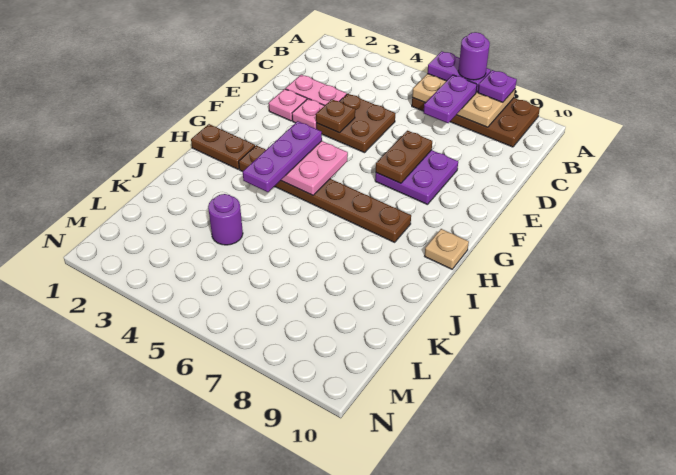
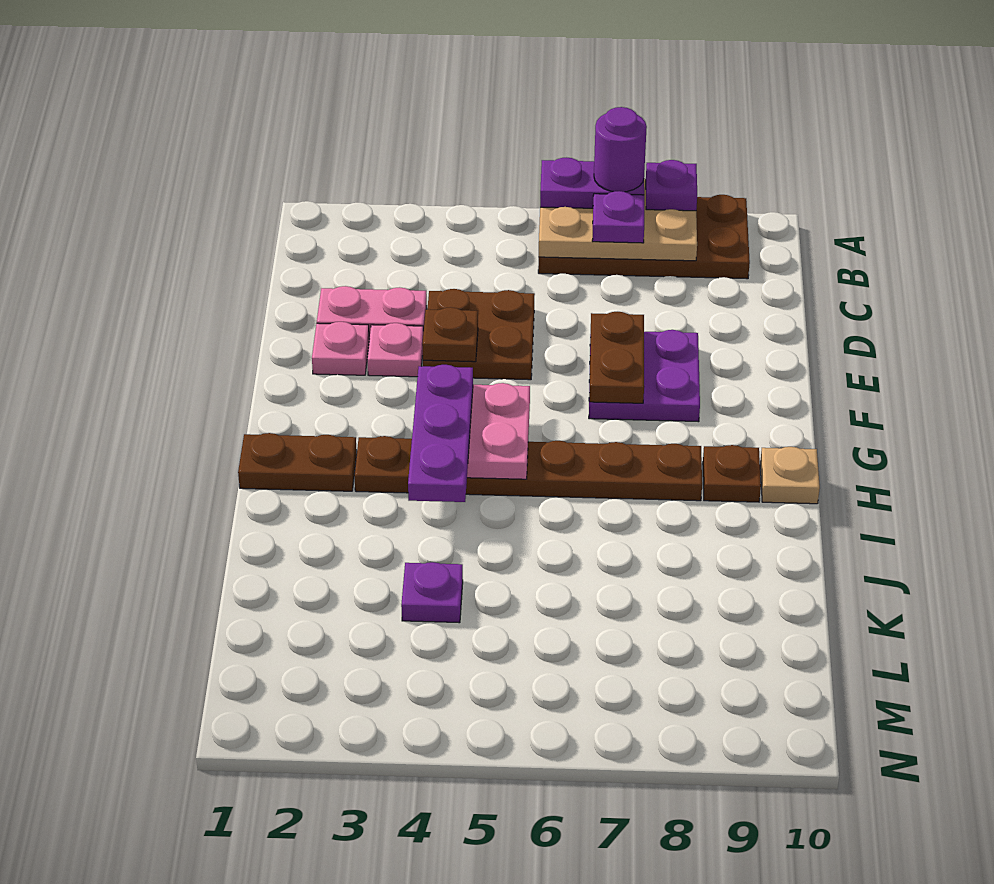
purple 1x2 plate [423,75,477,123] -> purple 1x1 plate [592,191,644,243]
none -> brown 1x1 plate [703,445,761,502]
purple 1x1 round brick [208,194,243,245] -> purple 1x1 plate [401,562,463,623]

